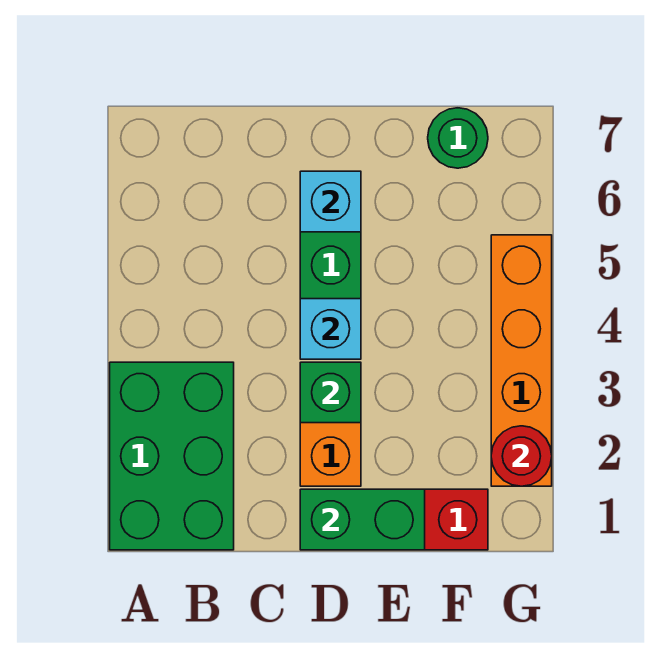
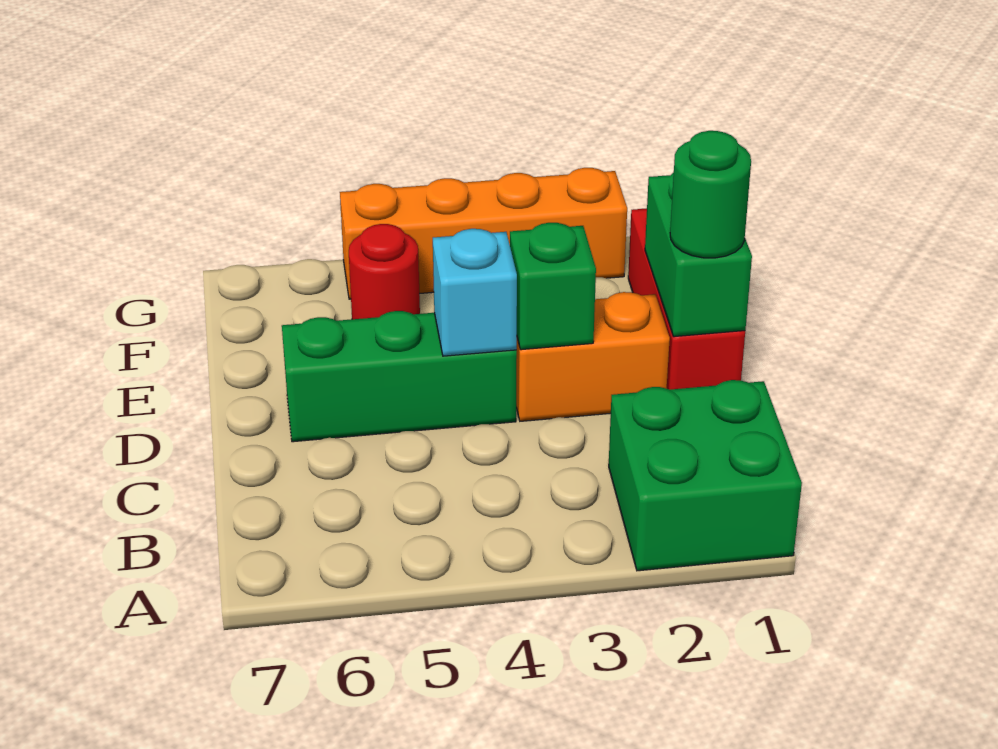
green 2x3 brick [110,362,234,550] -> green 2x2 brick [609,380,802,571]
cyan 1x1 brick [300,171,361,232] -> none
green 1x1 round brick [428,108,488,168] -> green 1x1 round brick moved to [670,131,751,258]
red 1x1 round brick [491,426,552,486] -> red 1x1 round brick moved to [349,224,420,319]

